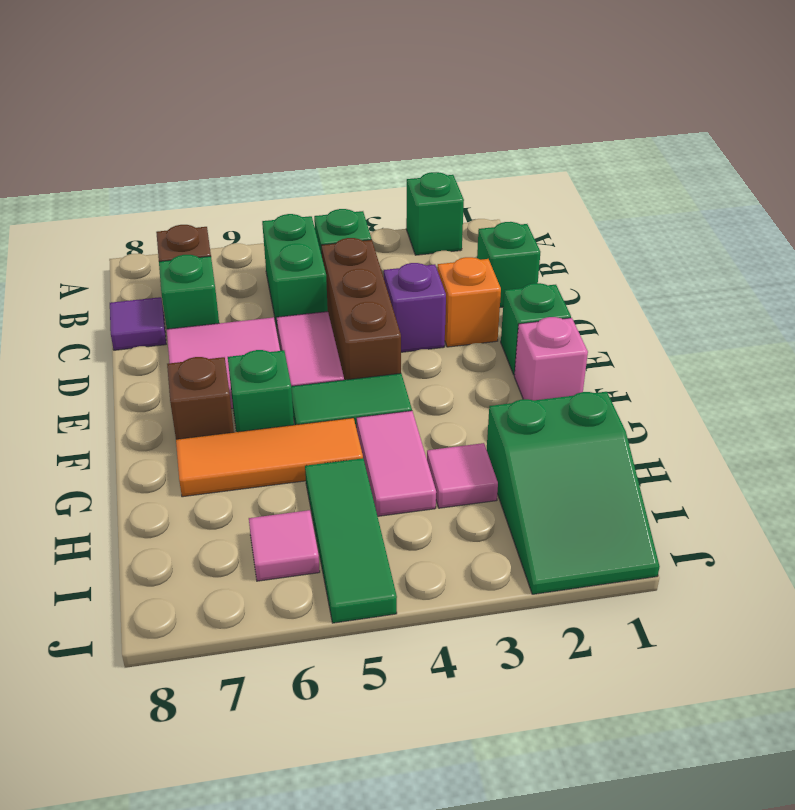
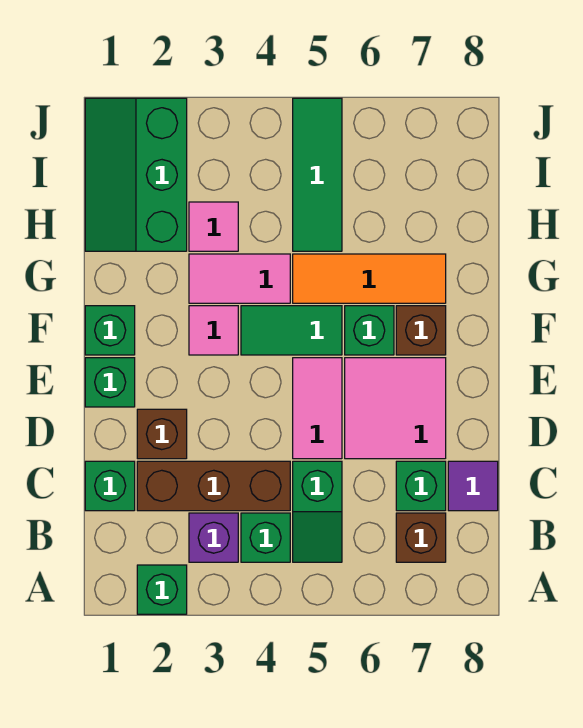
green 1x2 brick [262,214,328,332] -> green 1x2 slope [293,461,342,562]
brown 1x3 brick [321,238,401,380] -> brown 1x3 brick turned to [137,461,290,511]
orange 1x1 brick [438,257,501,347] -> brown 1x1 brick [137,409,187,459]
purple 1x1 brick [384,263,446,352] -> purple 1x1 brick moved to [189,513,238,562]
pink 1x1 brick [514,317,588,400] -> green 1x1 brick [85,306,135,355]
pink 1x2 tile [357,411,436,516] -> pink 1x2 tile turned to [189,254,290,303]
green 2x3 slope [487,392,660,594] -> green 2x3 slope turned to [85,98,187,251]
pink 1x1 tile [249,510,320,581] -> pink 1x1 tile moved to [189,306,238,355]

